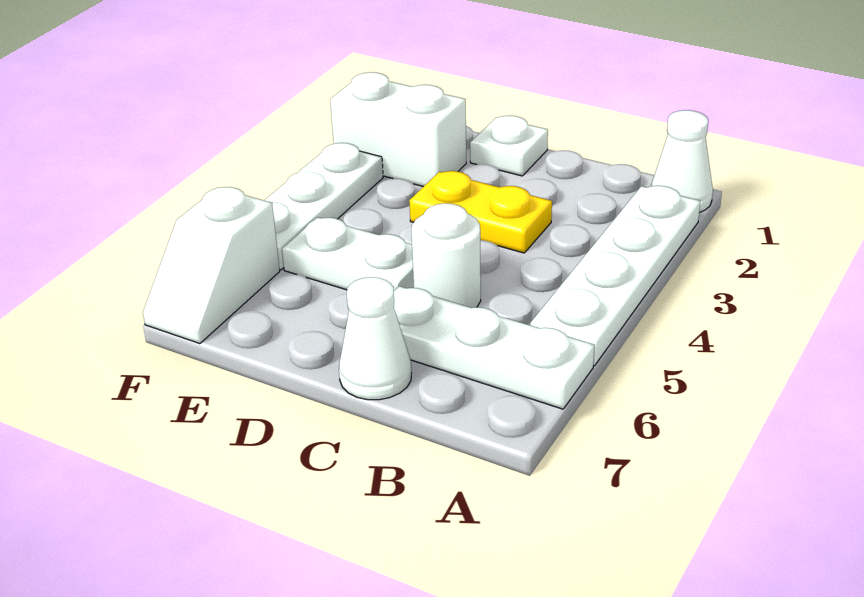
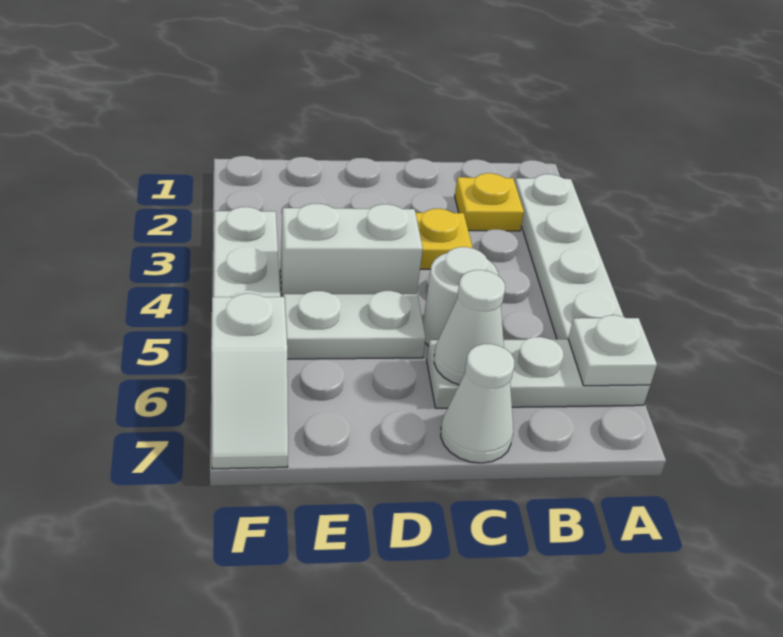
white 1x1 cone [651,110,713,212] -> white 1x1 cone moved to [434,270,505,385]
none -> yellow 1x1 plate [455,173,524,231]
white 1x1 plate [470,116,548,176] -> white 1x1 plate moved to [568,315,657,386]
white 1x2 brick [330,72,466,187] -> white 1x2 brick moved to [280,204,423,297]

